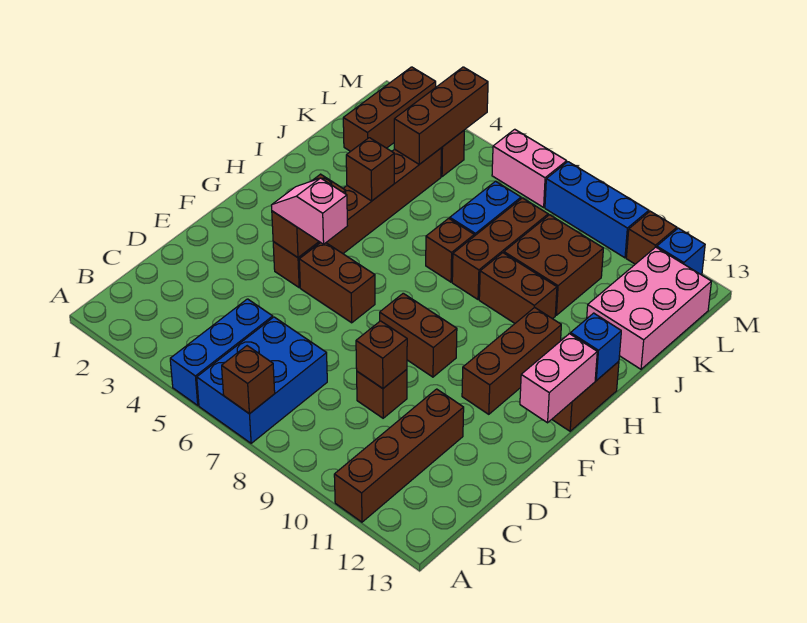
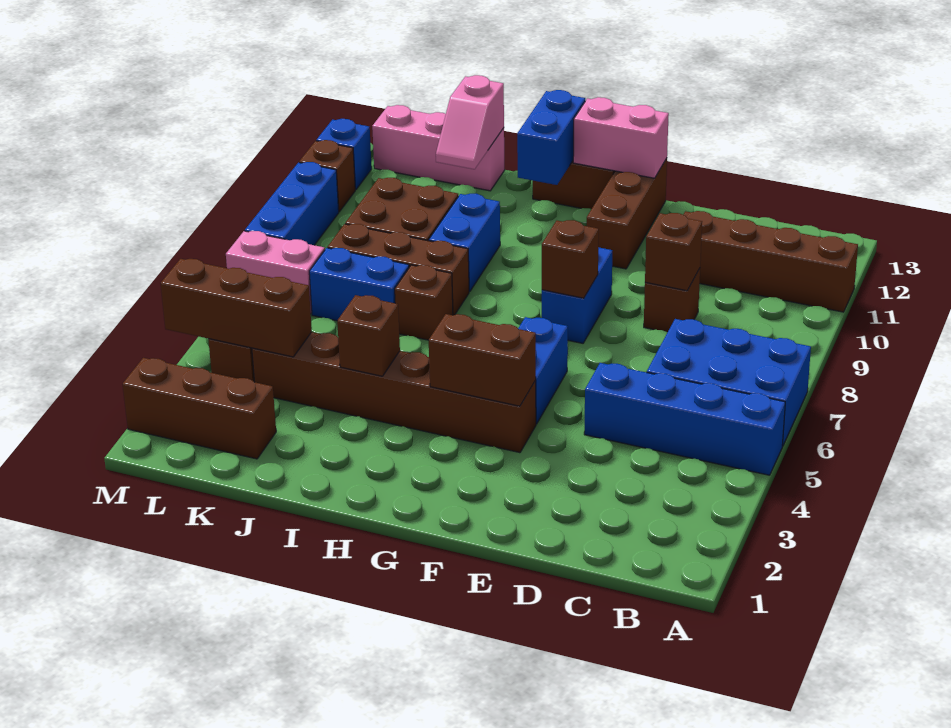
blue 1x3 brick [170,299,273,405] -> blue 1x4 brick [584,363,785,475]
brown 1x1 brick [222,346,275,414] -> brown 1x1 brick moved to [542,220,599,298]
pink 1x2 slope [272,178,347,244] -> pink 1x2 slope moved to [436,75,504,169]
brown 1x2 brick [299,243,375,323] -> blue 1x2 brick [518,317,568,424]
brown 1x2 brick [380,293,457,377] -> blue 1x2 brick [542,247,612,343]
brown 1x3 brick [462,307,561,414] -> brown 1x3 brick turned to [587,158,667,269]
blue 1x1 brick [571,313,621,381] -> blue 1x2 brick [517,90,585,185]
brown 1x2 brick [479,253,557,323] -> blue 1x2 brick [429,194,500,292]
pink 2x3 brick [587,247,711,369] -> pink 1x3 brick [372,105,504,191]
pink 1x2 brick [492,129,567,207] -> pink 1x2 brick turned to [226,231,325,313]

